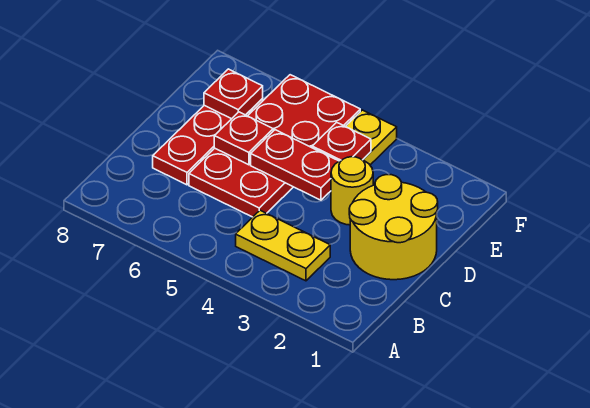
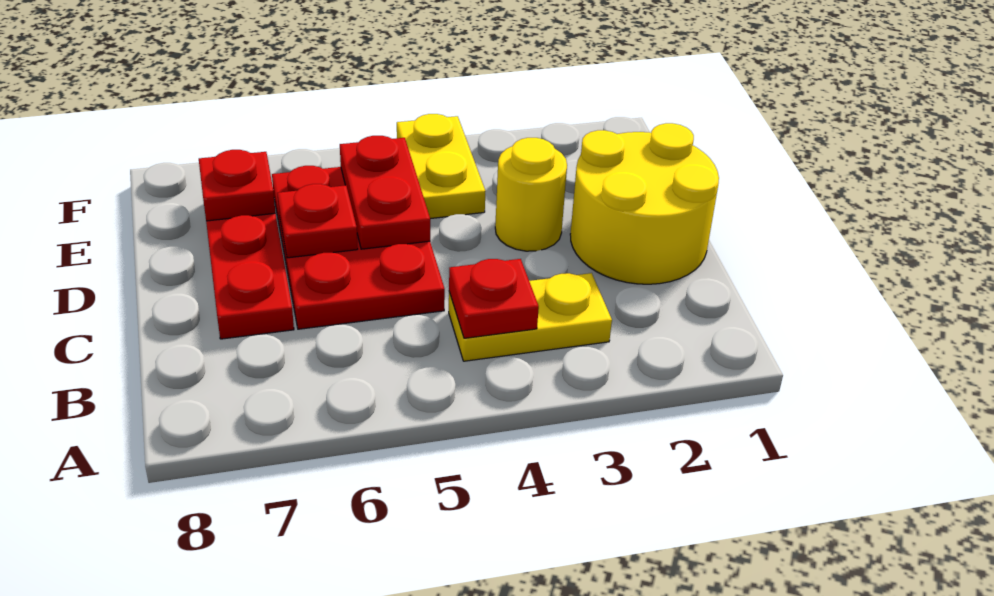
red 2x4 plate [189,75,360,217] -> red 2x3 plate [272,166,445,329]
red 1x2 plate [251,130,339,200] -> red 1x2 plate turned to [340,136,430,249]
red 1x1 plate [312,122,371,161] -> red 1x1 plate moved to [449,259,539,338]

